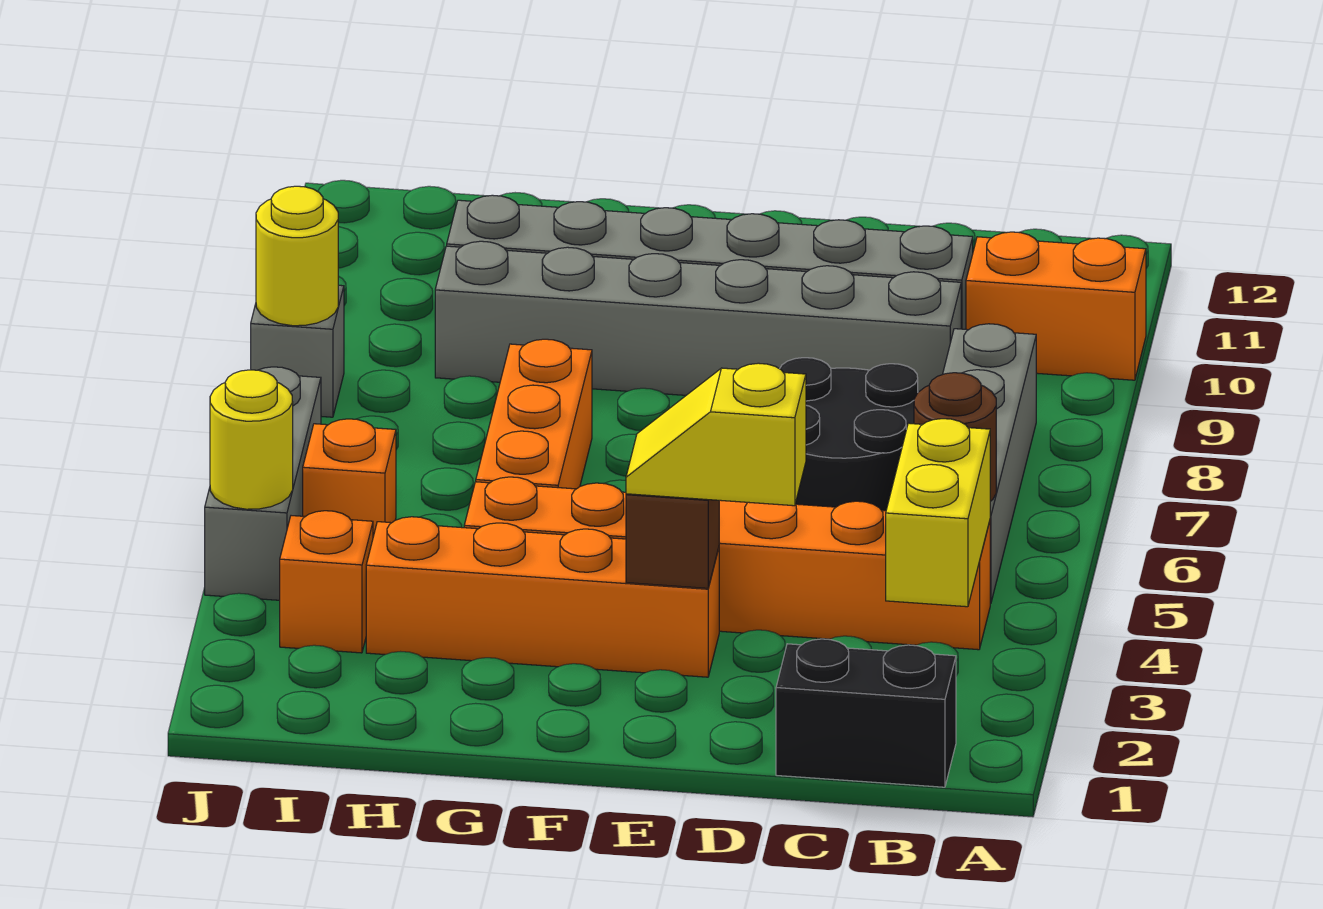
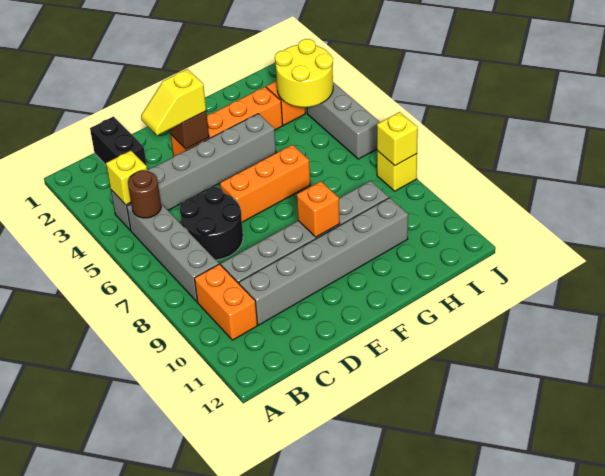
orange 1x2 brick [966,232,1146,380] -> orange 1x2 brick turned to [194,264,258,340]
black 1x2 brick [776,639,956,787] -> black 1x2 brick turned to [90,117,147,166]
yellow 1x2 brick [886,419,990,607] -> yellow 1x1 brick [106,151,147,205]
orange 1x6 brick [464,477,990,650] -> grey 1x6 brick [111,114,276,230]
yellow 1x2 slope [626,363,806,506] -> yellow 1x2 slope turned to [141,69,206,136]
orange 1x3 brick [476,339,592,489] -> orange 1x3 brick turned to [220,145,310,222]
orange 1x1 brick [303,419,396,536] -> orange 1x1 brick moved to [297,181,340,237]
yellow 1x1 round brick [210,370,293,509] -> yellow 2x2 round brick [275,39,333,107]
grey 1x1 brick [251,285,344,417] -> yellow 1x1 brick [377,151,417,191]
yellow 1x1 round brick [256,186,338,326] -> yellow 1x1 brick [377,112,418,166]

